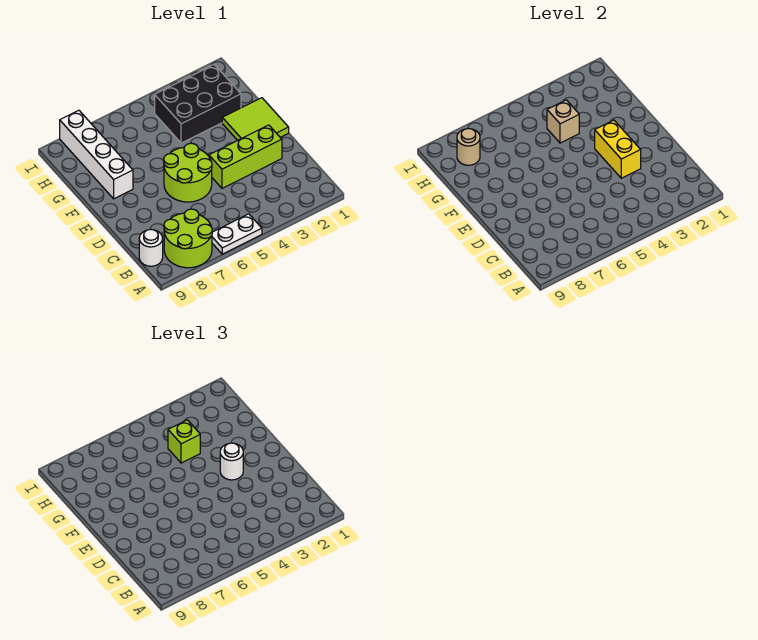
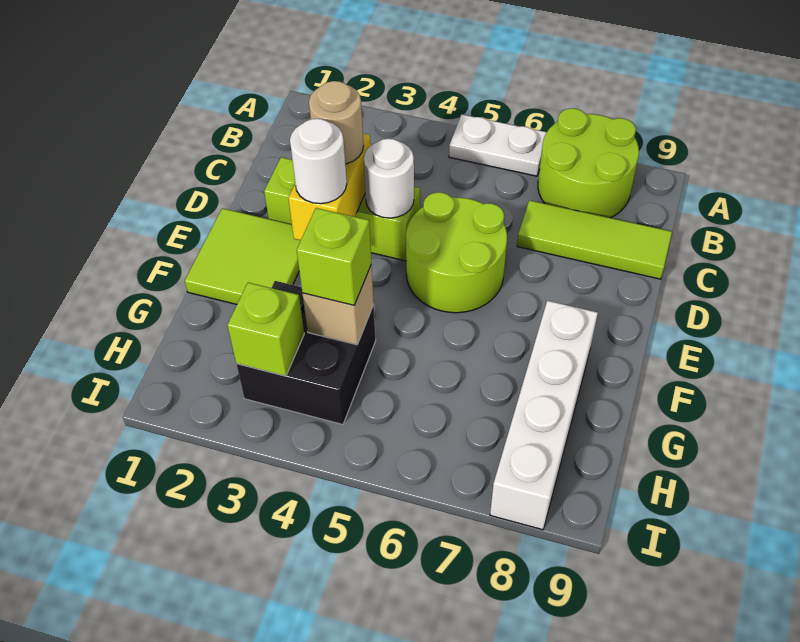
white 1x1 round brick [139,229,163,266] -> white 1x1 round brick moved to [363,139,414,218]
none -> lime 1x3 tile [517,200,672,279]
black 2x3 brick [155,65,241,143] -> black 2x2 brick [236,281,376,425]
none -> lime 1x1 brick [227,283,304,376]
tan 1x1 round brick [457,129,480,165] -> tan 1x1 round brick moved to [309,81,364,164]

